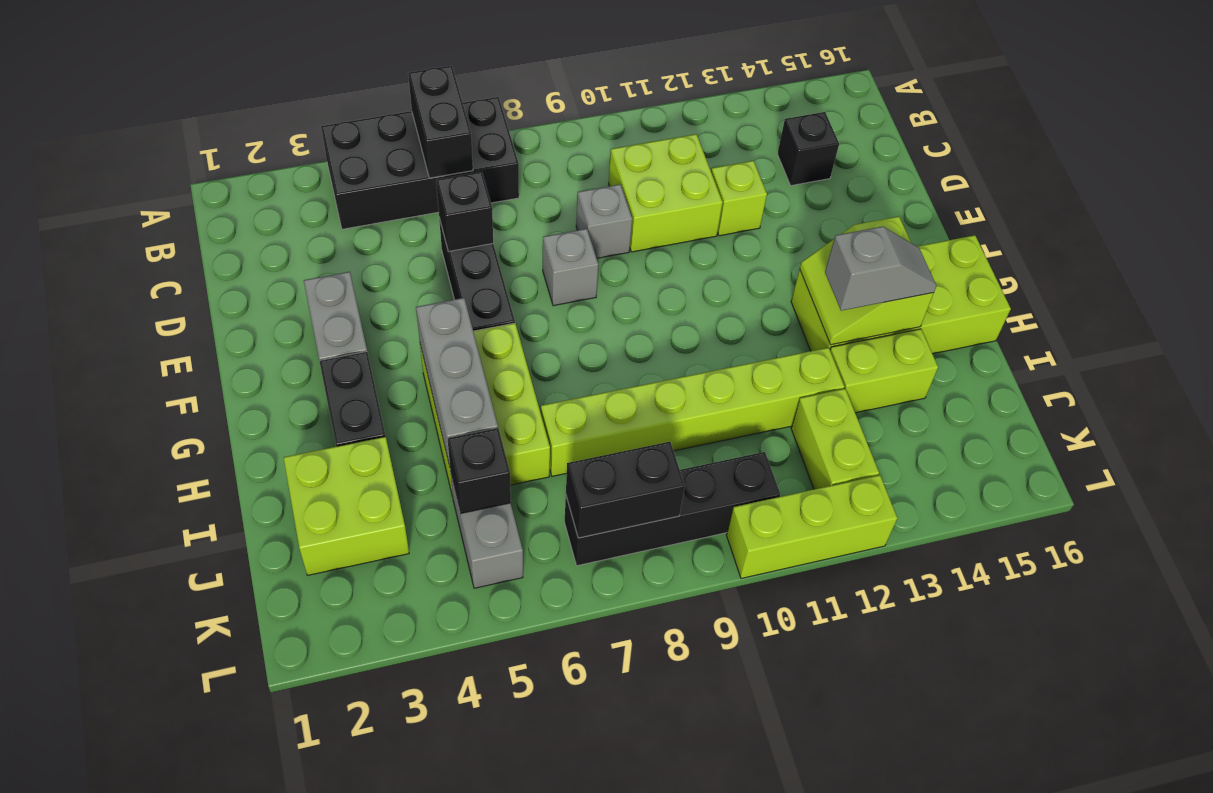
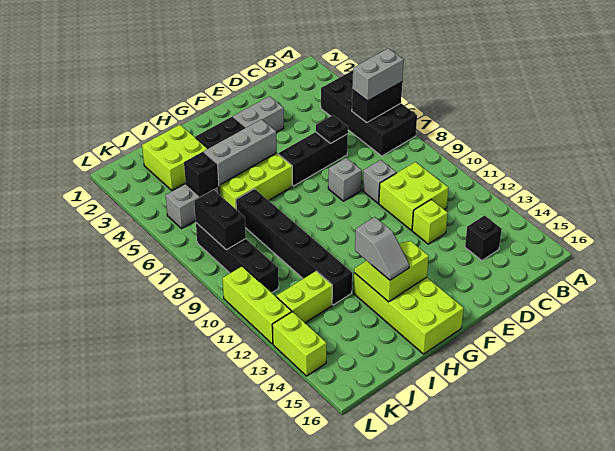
none -> grey 1x2 brick [352,48,404,101]
black 1x1 brick [436,172,493,251] -> black 1x1 plate [316,115,348,143]
lime 1x6 brick [541,348,844,476] -> black 1x6 brick [236,189,352,305]
lime 1x2 brick [830,329,938,413] -> lime 1x2 brick moved to [272,312,327,376]

